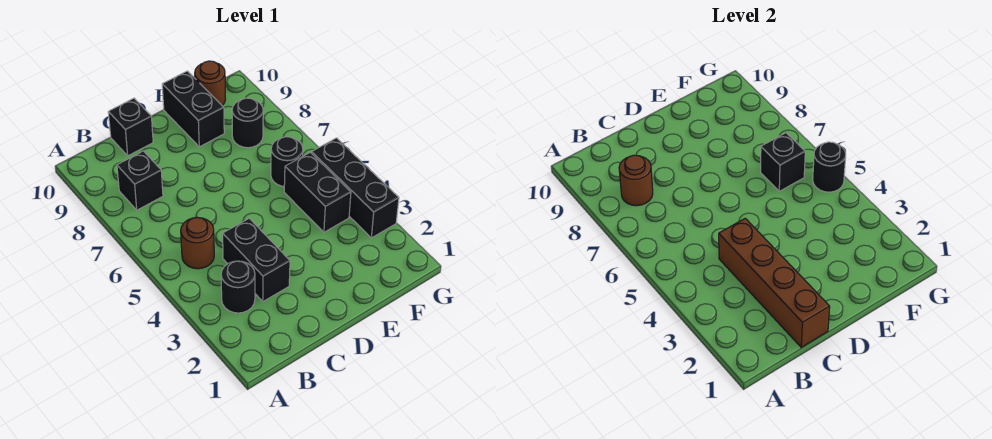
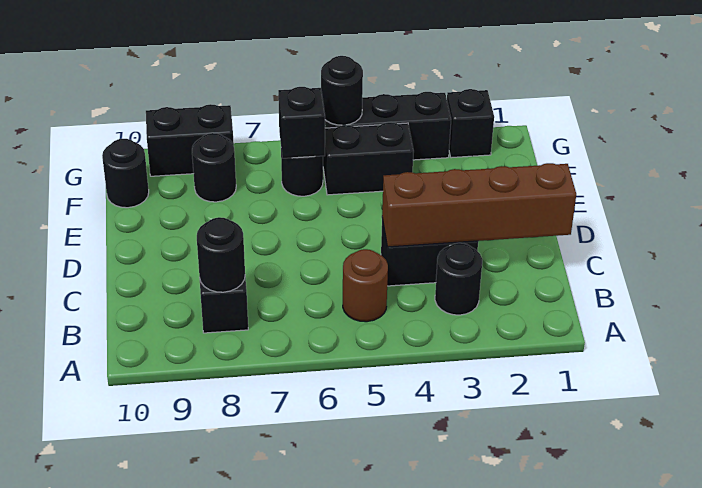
brown 1x1 round brick [619,155,653,206] -> black 1x1 round brick [197,217,245,292]
black 1x1 brick [108,98,153,156] -> black 1x1 brick moved to [447,89,494,158]
black 1x2 brick [162,71,224,147] -> black 1x2 brick moved to [146,104,234,176]
brown 1x1 round brick [195,61,225,106] -> black 1x1 round brick [102,139,149,208]

